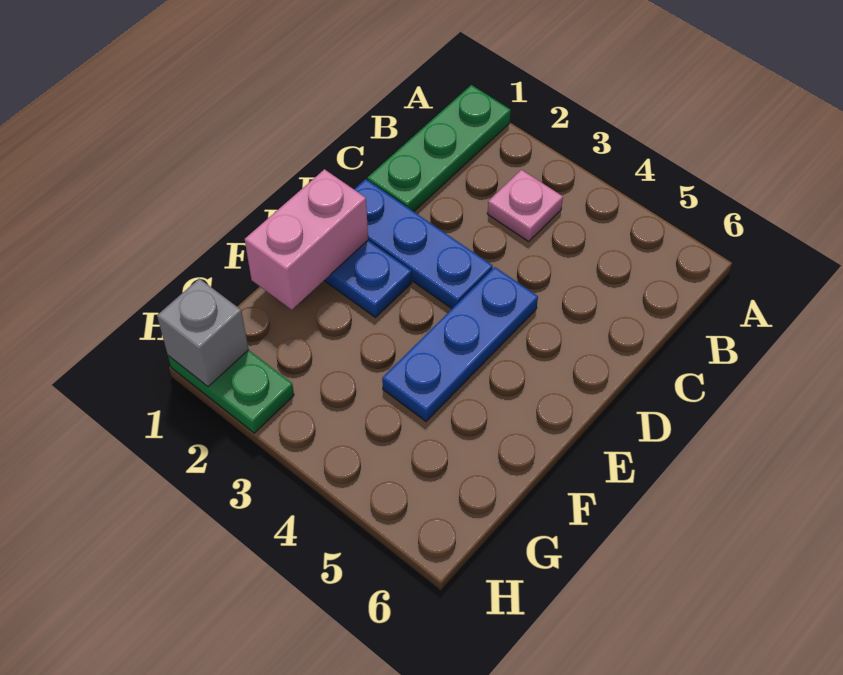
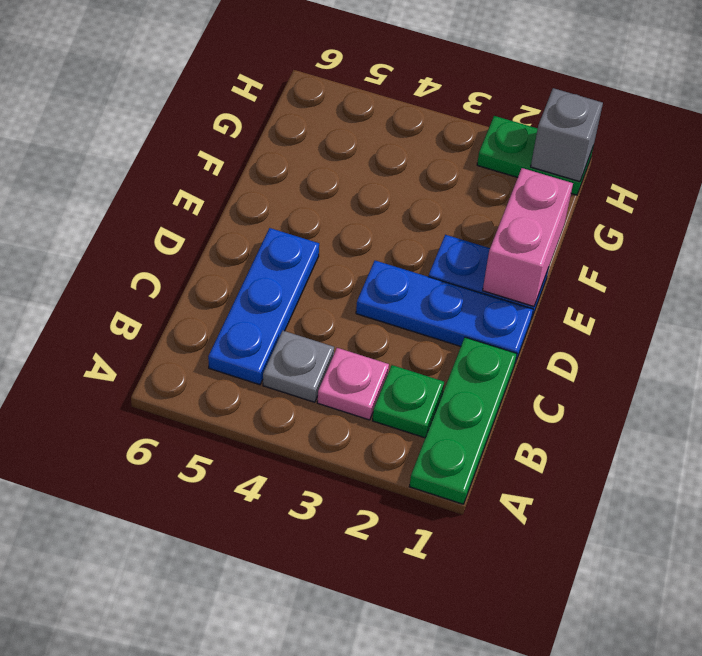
none -> green 1x1 plate [373,365,444,438]
none -> grey 1x1 plate [263,331,334,402]
blue 1x3 plate [382,267,538,421] -> blue 1x3 plate moved to [208,228,319,385]

